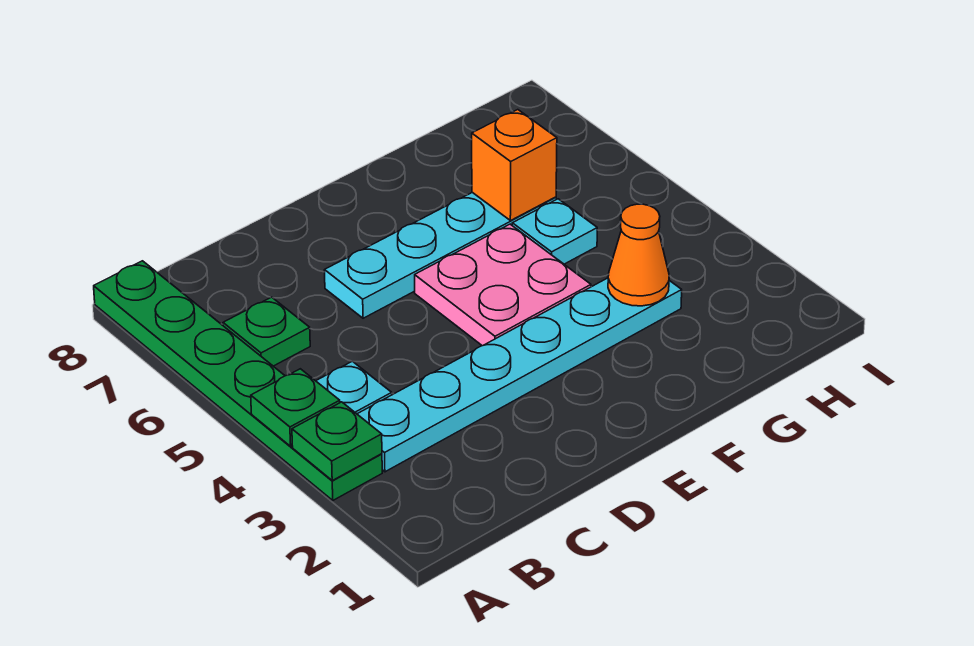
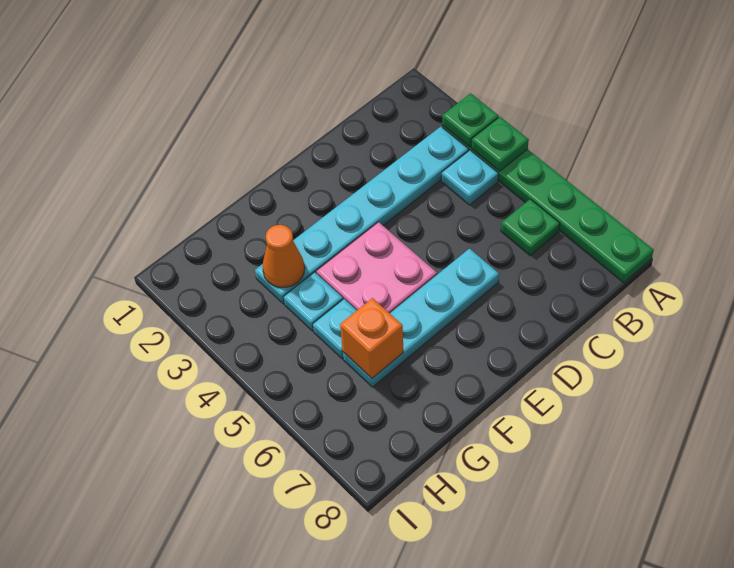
none -> cyan 1x1 plate [284,272,343,331]

